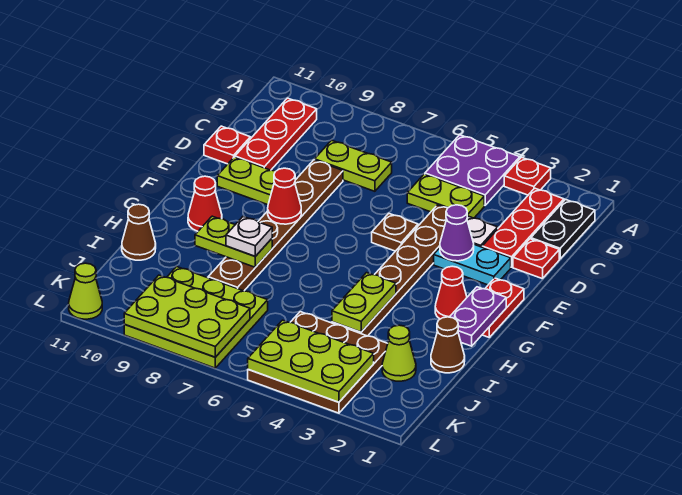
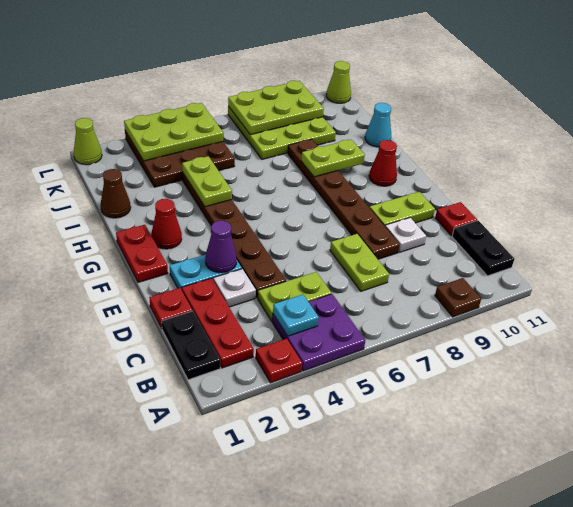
none -> cyan 1x1 plate [273,295,319,336]
red 1x3 plate [235,98,317,170] -> none
none -> black 1x2 plate [452,221,514,276]
lime 1x2 plate [315,140,392,191] -> lime 1x2 plate turned to [330,234,389,291]
brown 1x1 plate [372,214,418,251] -> brown 1x1 plate moved to [435,278,481,317]
red 1x1 cone [268,168,301,224] -> none
purple 1x2 plate [450,287,506,346] -> none
white 1x1 plate [226,217,272,256] -> white 1x1 plate moved to [385,218,426,252]
brown 1x1 cone [122,204,156,260] -> cyan 1x1 cone [365,103,391,147]
lime 1x1 cone [382,325,416,381] -> lime 1x1 cone moved to [74,118,102,165]

